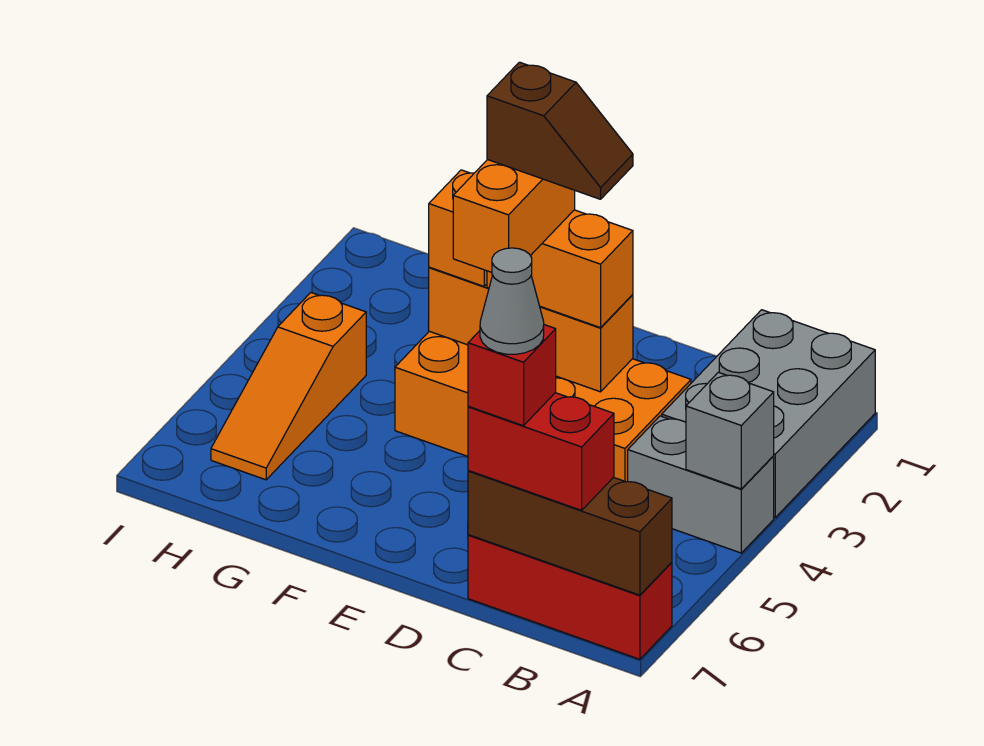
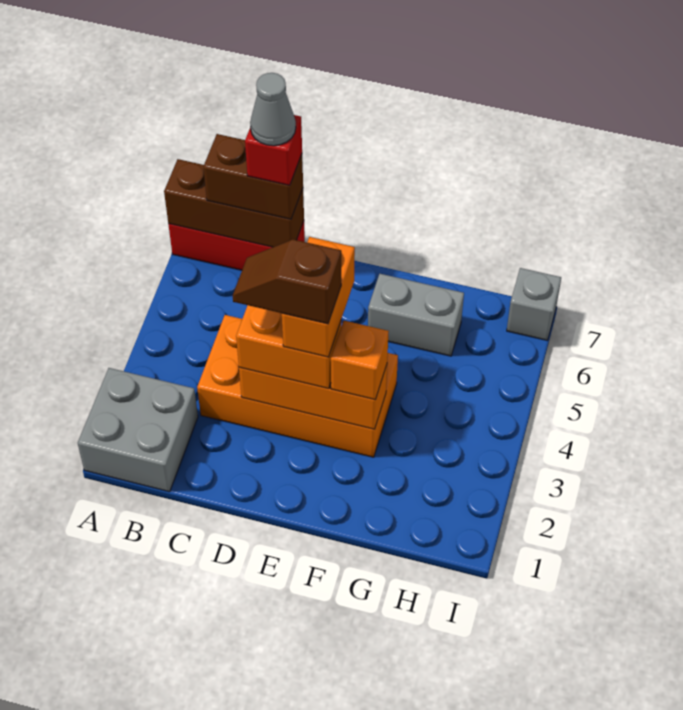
grey 2x3 brick [662,310,875,518] -> grey 2x2 brick [78,368,198,492]
grey 1x2 brick [628,416,774,553] -> grey 1x2 brick moved to [368,274,464,356]
grey 1x1 brick [686,372,774,489] -> grey 1x1 brick moved to [507,268,561,340]
red 1x2 brick [468,393,614,510] -> brown 1x2 brick [203,134,303,219]
orange 1x3 slope [211,293,366,480] -> none

